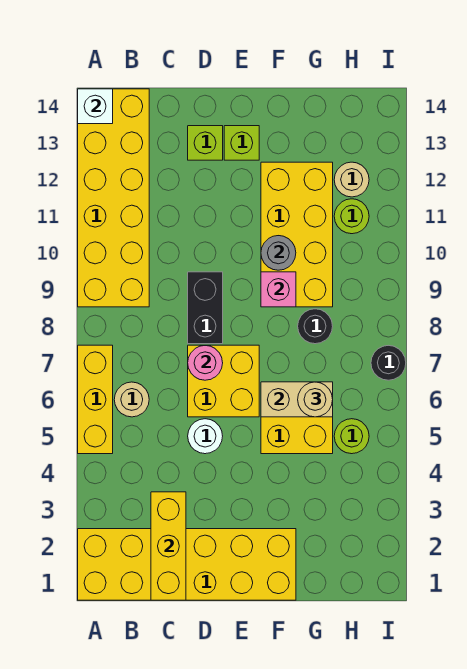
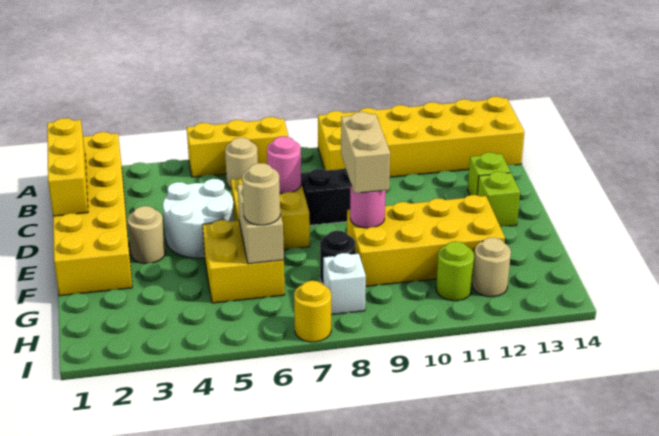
white 1x1 brick [78,89,113,124] -> white 1x1 brick moved to [323,253,366,315]
yellow 1x3 brick [151,492,186,600] -> yellow 1x3 brick turned to [47,118,88,216]
white 1x1 round brick [188,419,223,454] -> white 2x2 round brick [163,179,234,258]
none -> tan 1x1 round brick [128,206,166,264]
none -> tan 1x2 brick [341,112,390,193]
pink 1x1 brick [261,272,296,307] -> pink 1x1 round brick [350,186,386,228]
grey 1x1 round brick [261,236,296,270] -> none
lime 1x1 round brick [334,419,369,454] -> none
black 1x1 round brick [371,345,406,380] -> yellow 1x1 round brick [294,281,331,342]

